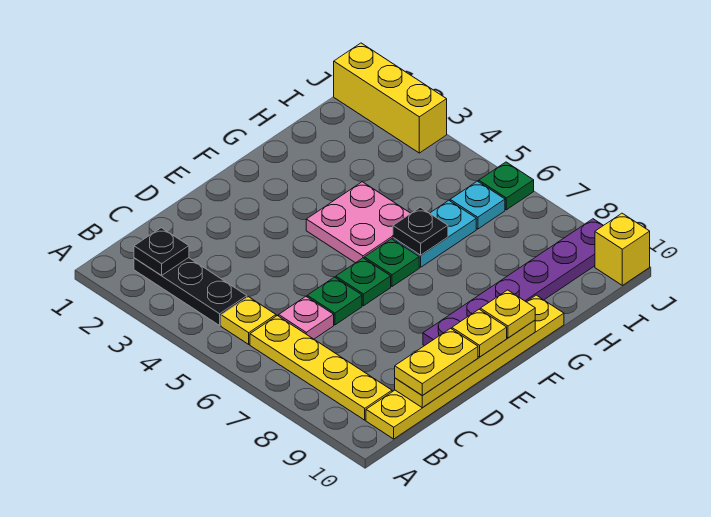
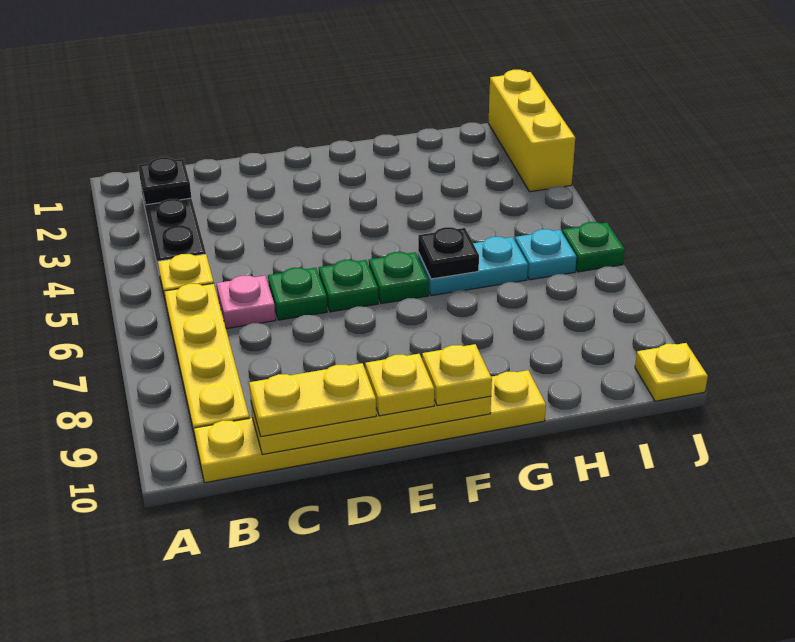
purple 1x6 plate [423,219,603,346] -> none
pink 2x2 plate [306,182,411,263] -> none
yellow 1x1 brick [595,213,650,285] -> yellow 1x1 plate [635,343,708,401]

